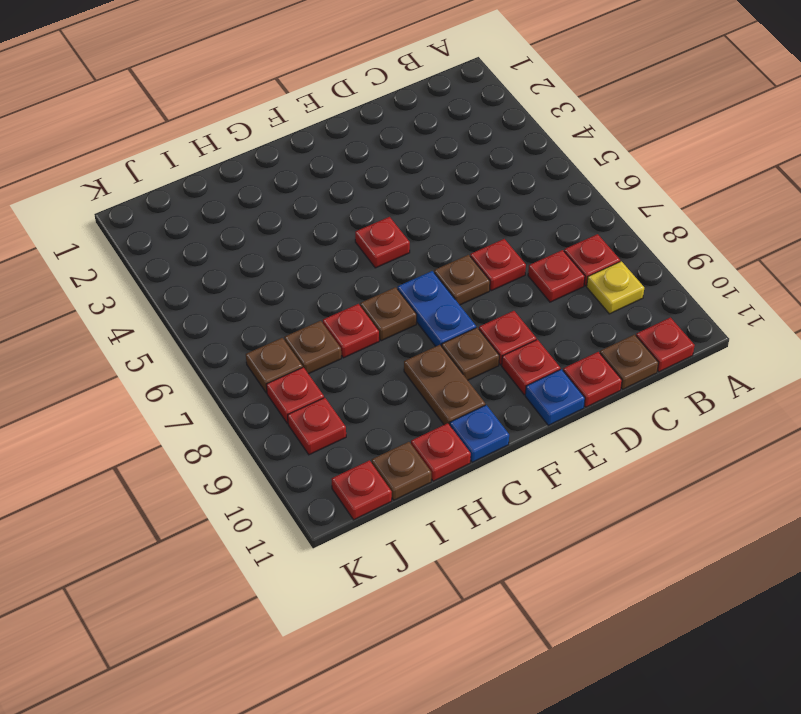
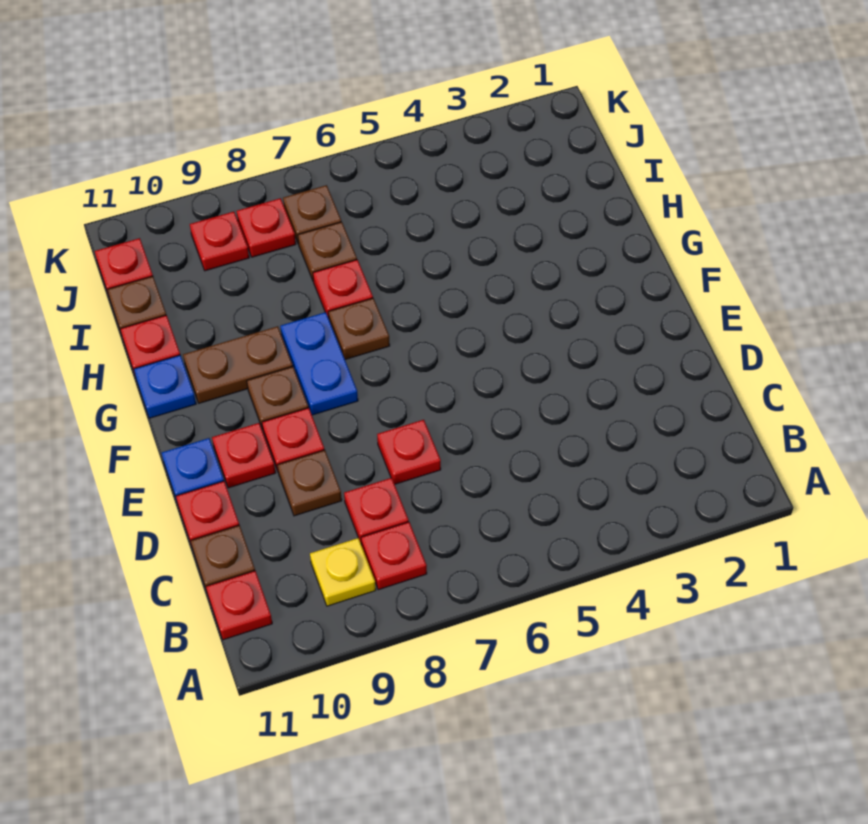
brown 1x1 plate [434,255,490,305] -> brown 1x1 plate moved to [278,450,342,516]
red 1x1 plate [355,217,410,268] -> none
blue 1x2 plate [398,271,476,346] -> blue 1x2 plate turned to [280,312,358,415]

